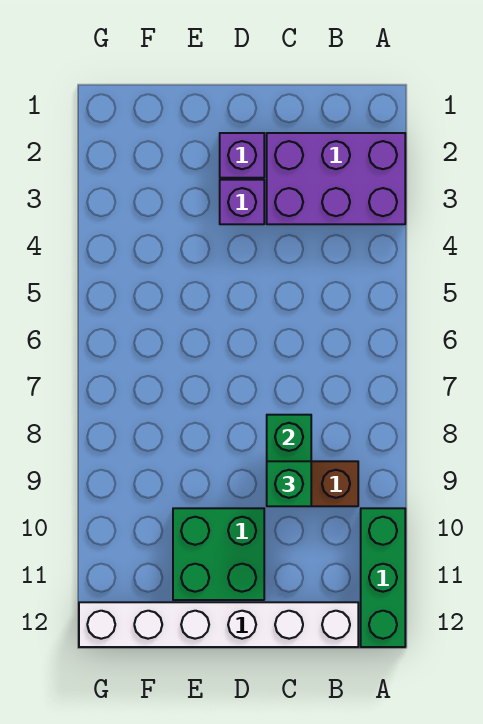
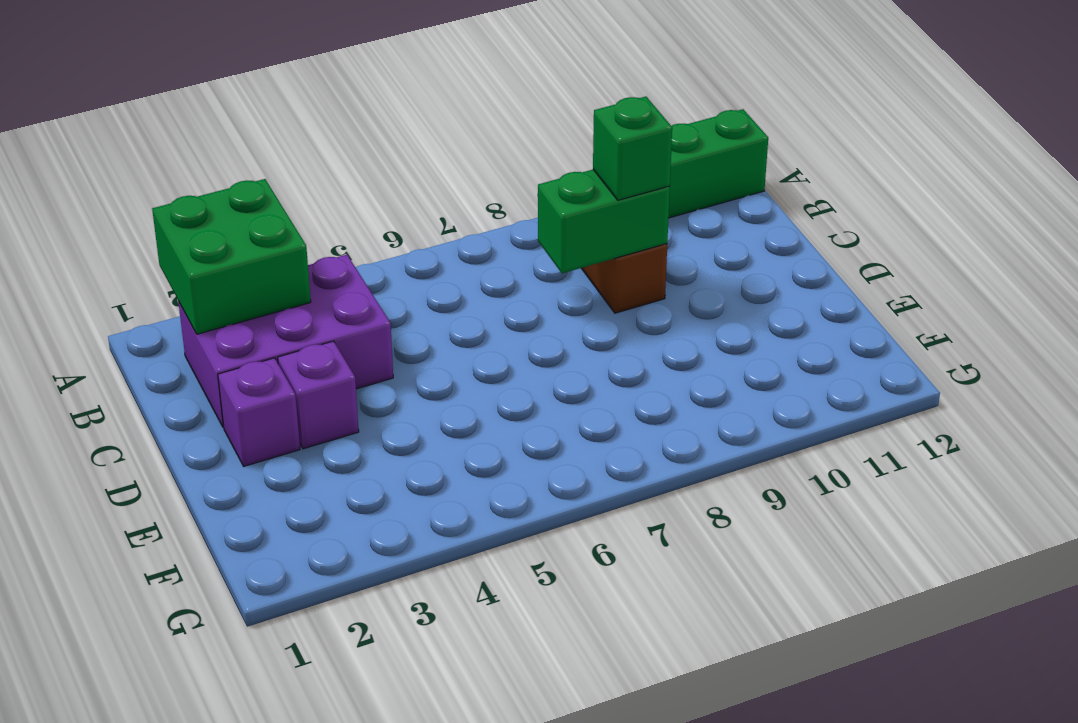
purple 2x3 brick [267,133,405,224] -> purple 2x3 brick turned to [178,255,393,428]
white 1x6 brick [79,602,358,647] -> none
green 2x2 brick [173,508,264,600] -> green 2x2 brick moved to [152,179,311,334]

